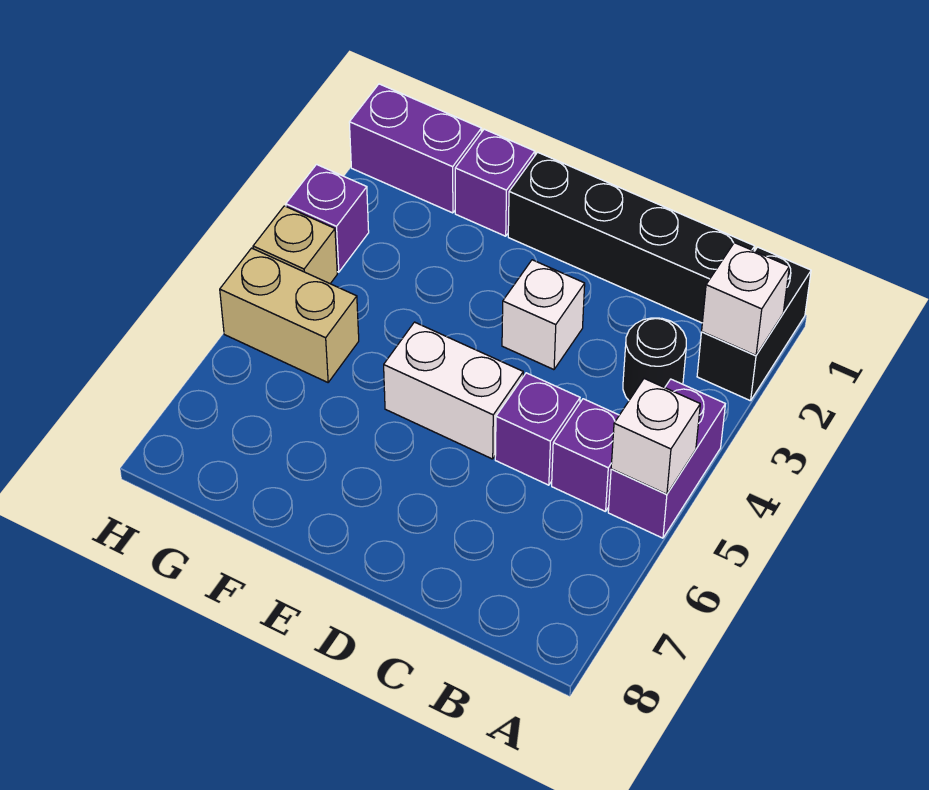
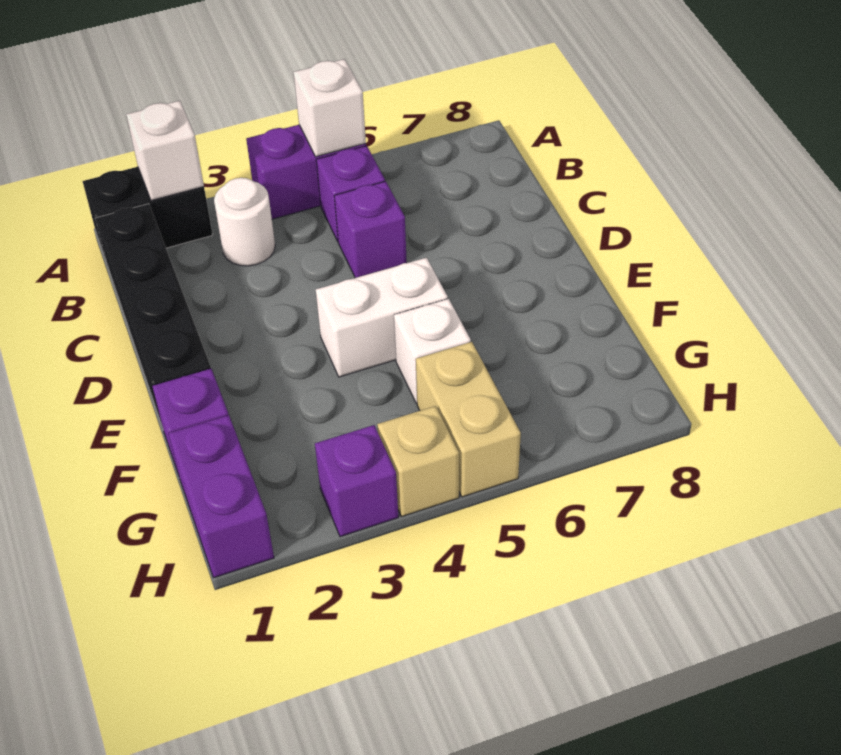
black 1x1 round brick [623,318,686,400] -> white 1x1 round brick [214,178,275,266]
white 1x1 brick [502,260,585,370] -> white 1x1 brick moved to [394,299,471,403]
white 1x2 brick [384,322,523,459] -> white 1x2 brick turned to [316,258,448,377]

